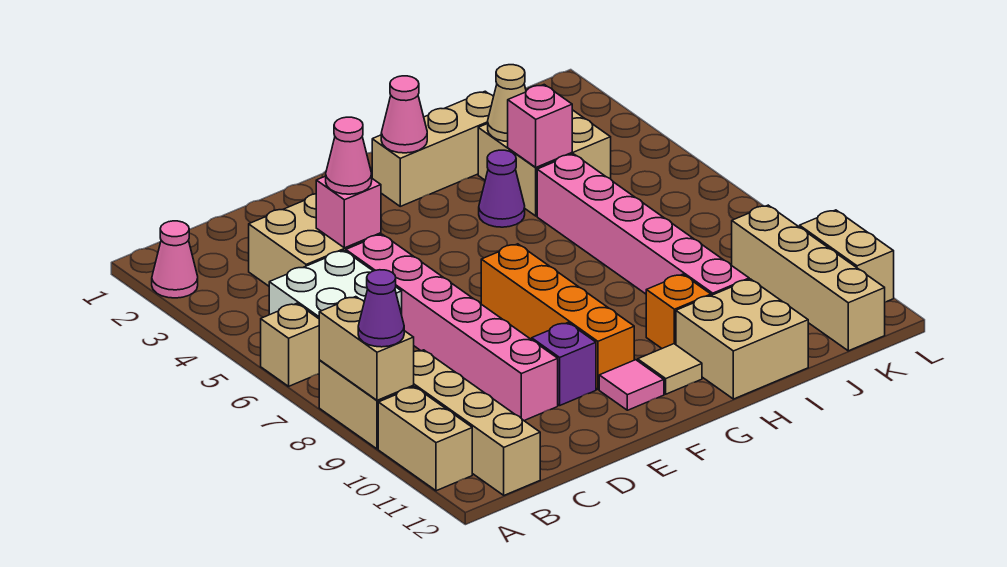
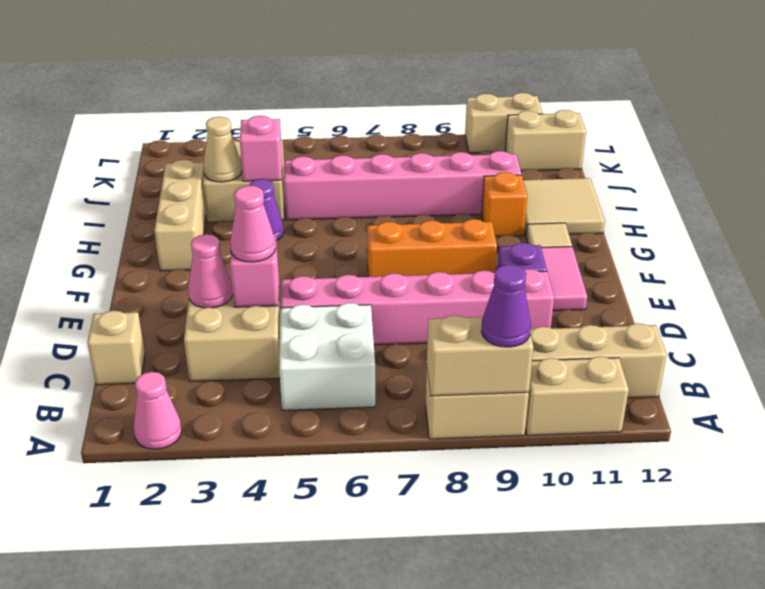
tan 1x1 brick [261,303,320,386] -> tan 1x1 brick moved to [87,311,145,385]
orange 1x4 brick [481,244,634,389] -> orange 1x3 brick [367,219,497,277]
pink 1x1 tile [599,360,664,410] -> pink 1x2 tile [541,247,587,311]
pink 1x1 cone [381,76,427,153] -> pink 1x1 cone moved to [188,234,233,308]
tan 2x2 brick [676,279,808,399] -> tan 2x2 tile [523,178,605,234]
tan 1x4 brick [732,205,885,351] -> tan 1x2 brick [505,110,586,171]

